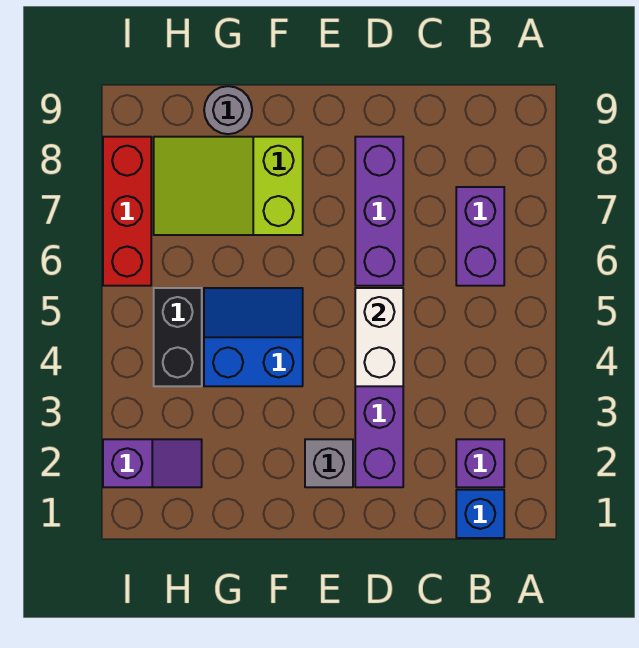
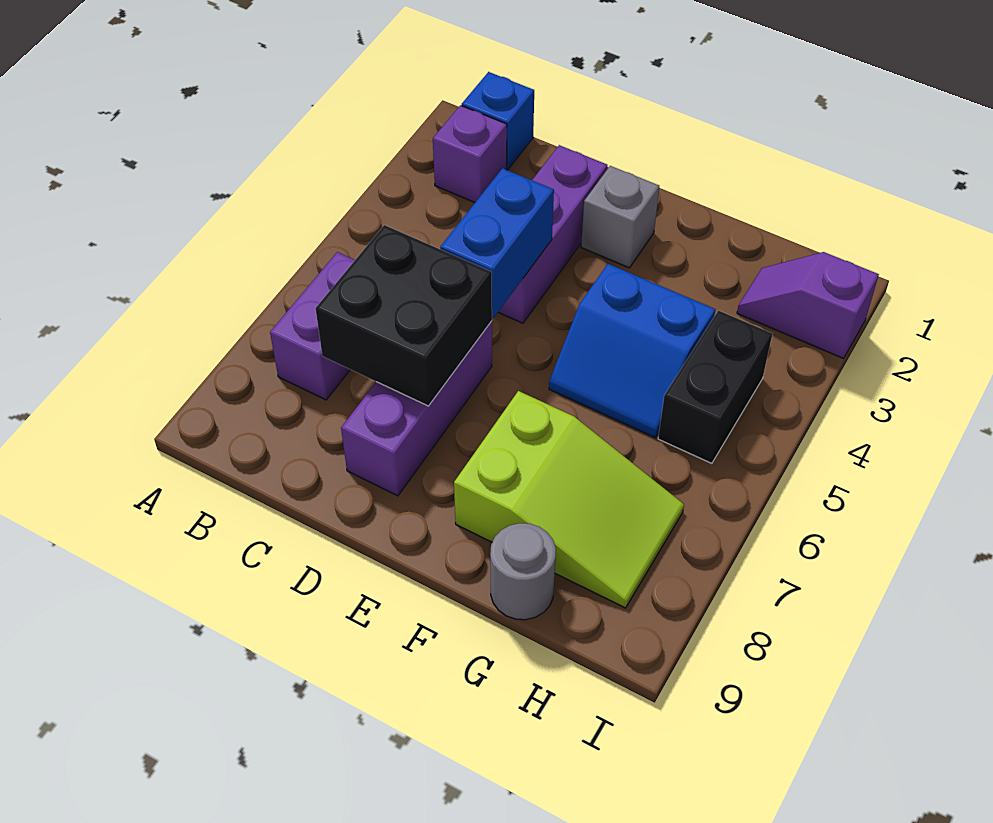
none -> black 2x2 brick [315,225,492,406]
white 1x2 brick [355,288,403,386] -> blue 1x2 brick [440,168,554,318]
red 1x3 brick [103,137,151,286] -> none

